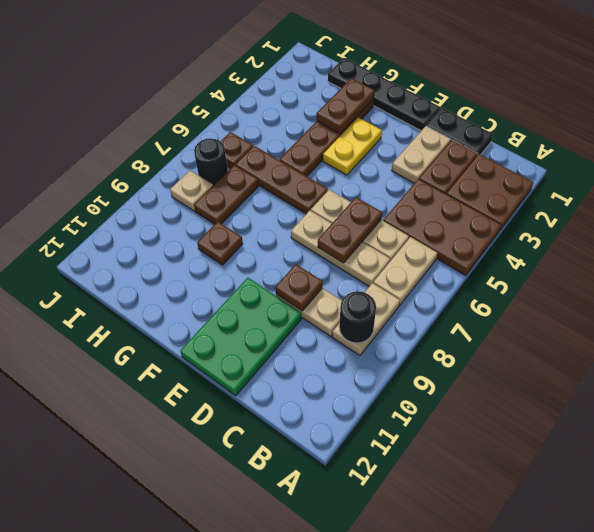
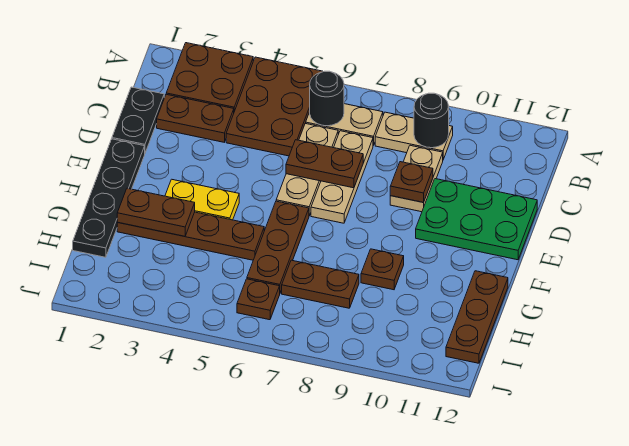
tan 1x2 plate [392,126,451,183] -> none
none -> brown 1x3 plate [446,271,508,363]
black 1x1 round brick [194,138,228,185] -> black 1x1 round brick moved to [310,71,344,126]
tan 1x1 plate [170,170,213,211] -> none

